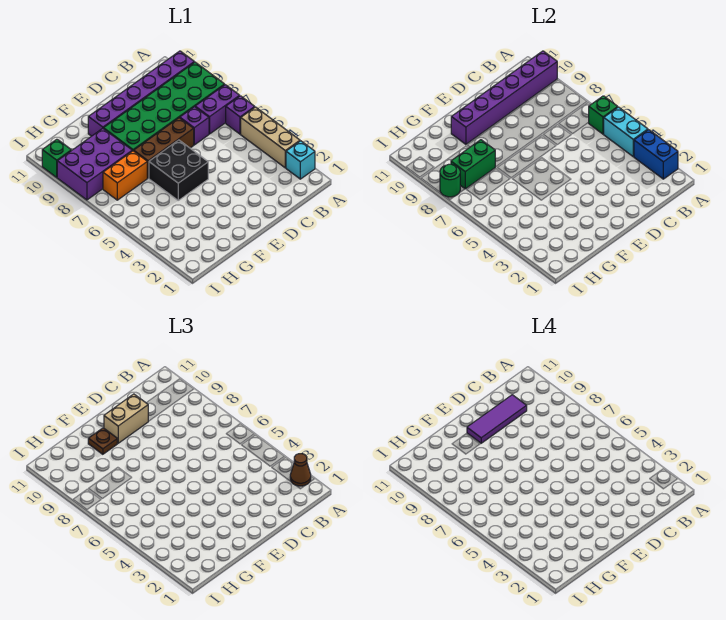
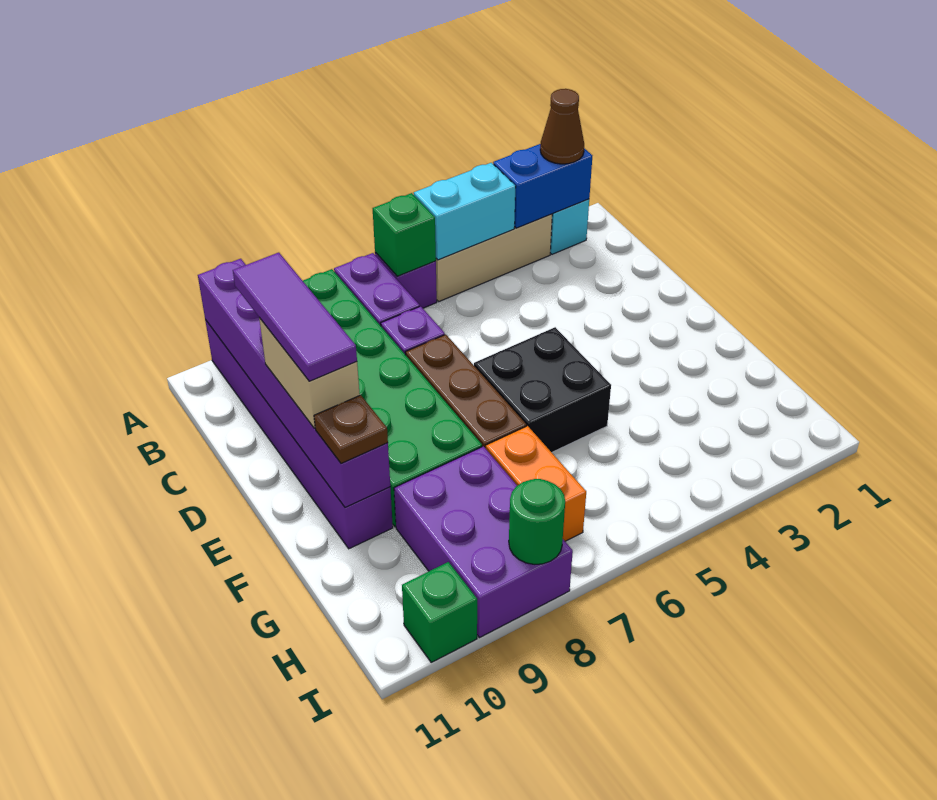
green 1x2 brick [451,140,495,189] -> none

